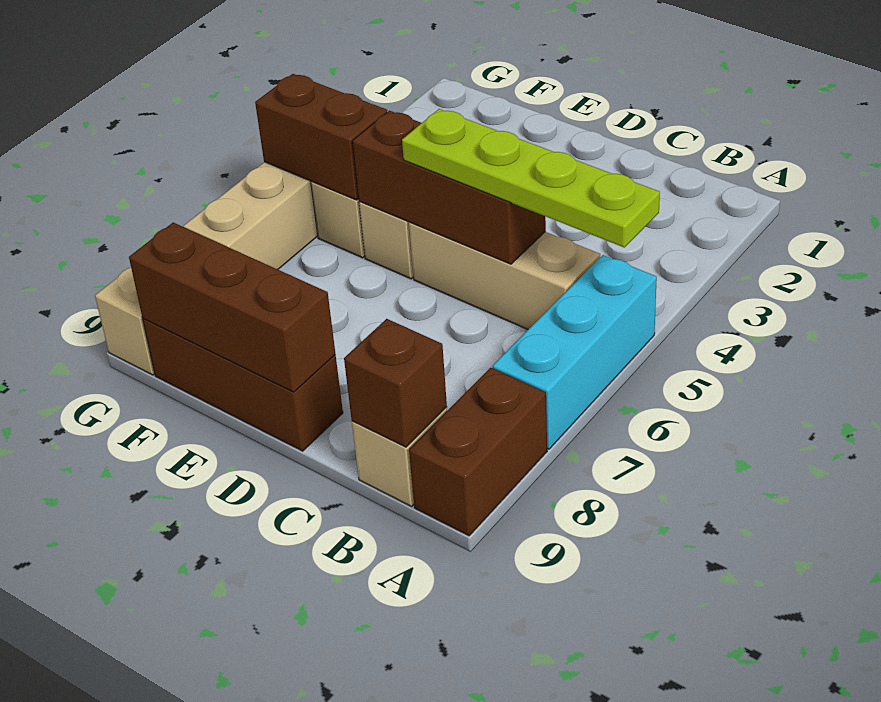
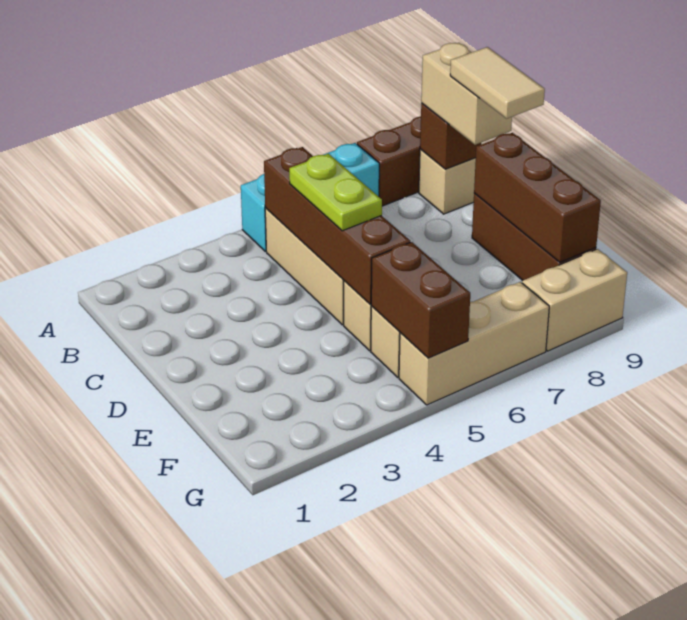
lime 1x4 plate [402,109,660,248] -> lime 1x2 plate [289,154,382,231]
none -> tan 1x2 brick [421,43,512,145]
brown 1x3 brick [353,111,546,264] -> brown 1x4 brick [264,147,410,304]
none -> tan 1x2 tile [450,47,545,119]

